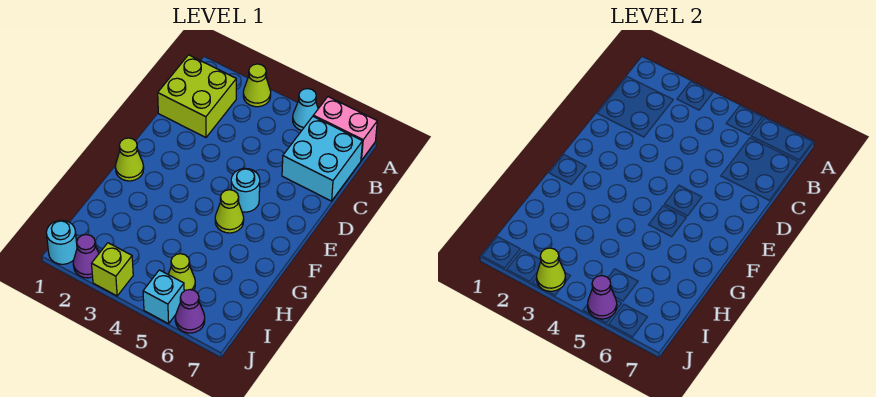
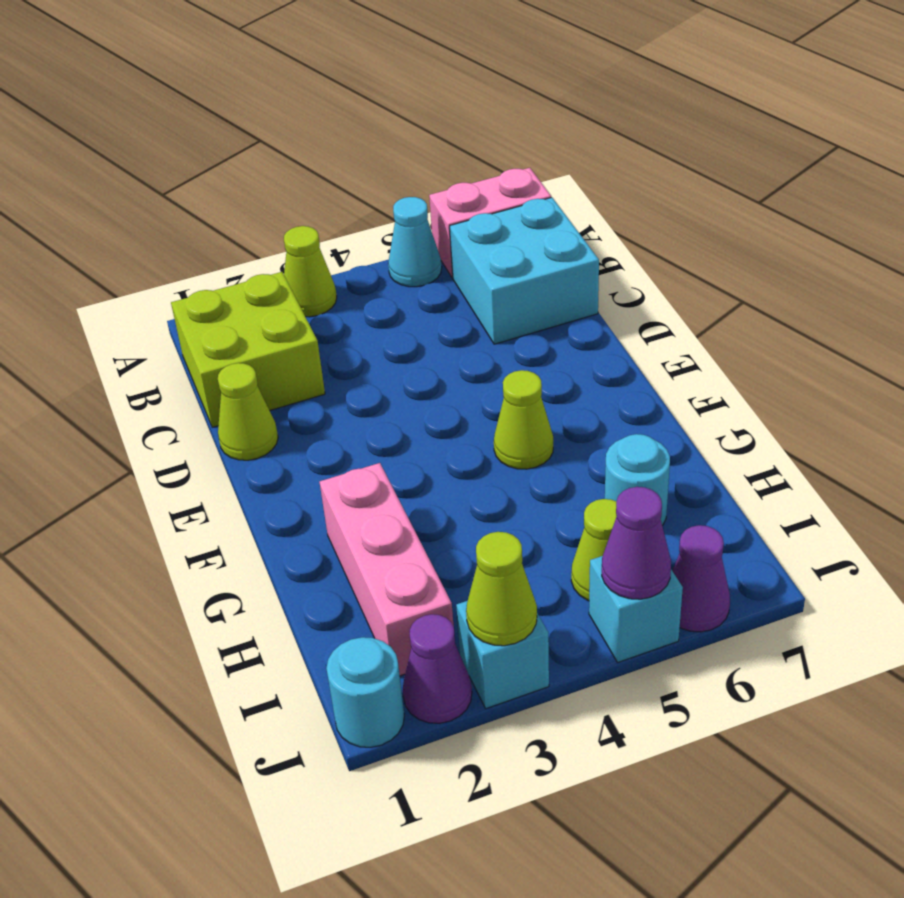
cyan 1x1 round brick [231,168,260,212] -> cyan 1x1 round brick moved to [605,434,670,526]
lime 1x1 cone [115,138,144,181] -> lime 1x1 cone moved to [218,363,278,460]
none -> pink 1x3 brick [320,463,454,676]
lime 1x1 brick [91,243,133,296] -> cyan 1x1 brick [456,601,549,708]

